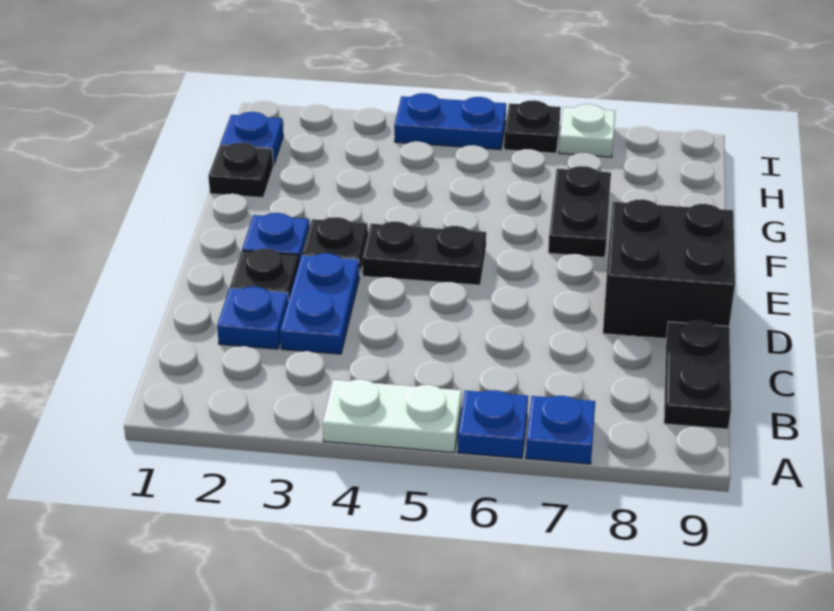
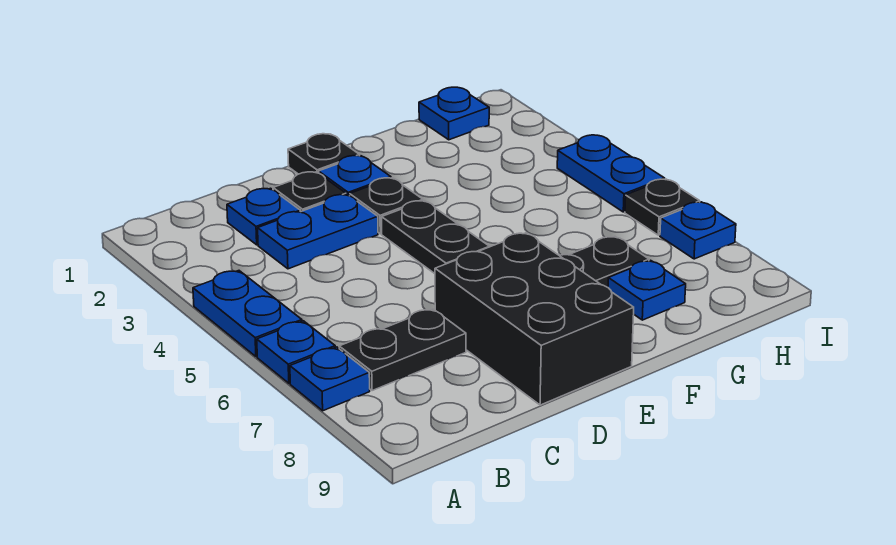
white 1x2 plate [323,379,462,453] -> blue 1x2 plate [193,271,302,357]
black 1x2 plate [664,321,731,429] -> black 1x2 plate moved to [339,309,466,391]
black 2x2 brick [603,199,735,339] -> black 2x3 brick [435,233,634,405]
black 1x1 plate [208,143,273,198] -> black 1x1 plate moved to [288,134,360,174]
none -> blue 1x1 plate [608,260,686,320]
white 1x1 plate [559,104,615,157] -> blue 1x1 plate [660,202,736,259]

